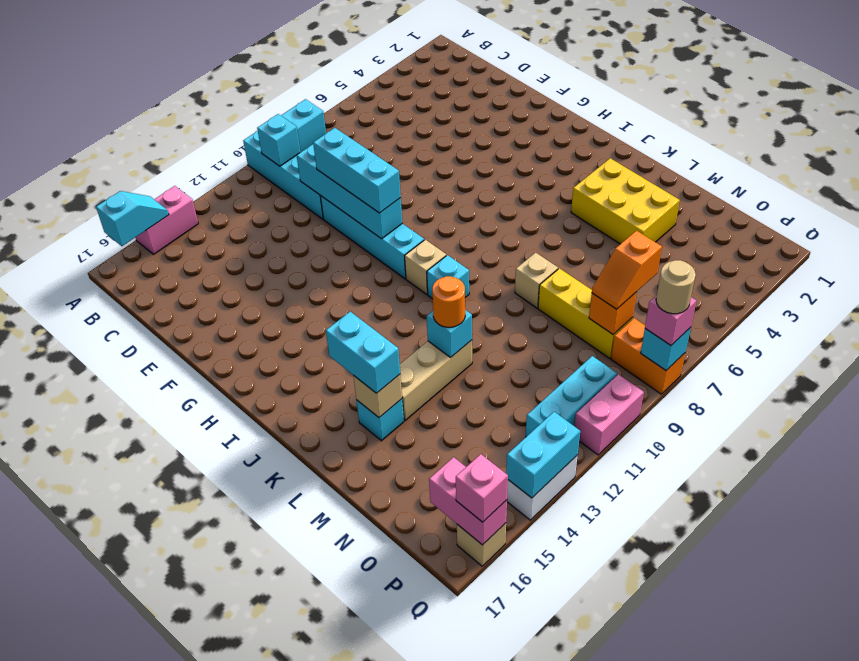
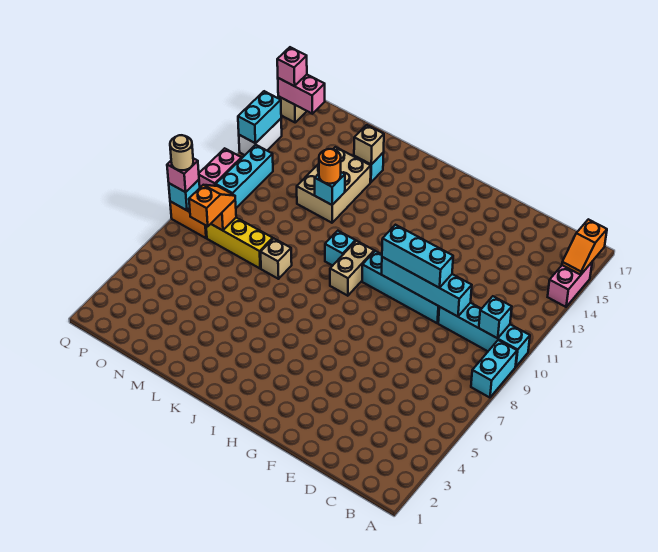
cyan 1x2 slope [96,191,169,246] -> orange 1x2 slope [562,219,607,275]
tan 1x1 brick [405,240,446,294] -> tan 1x2 brick [330,241,374,296]
yellow 2x3 brick [571,158,680,244] -> none
cyan 1x2 brick [326,312,400,393] -> none
tan 1x3 brick [400,340,472,420] -> tan 2x3 brick [297,147,371,223]

